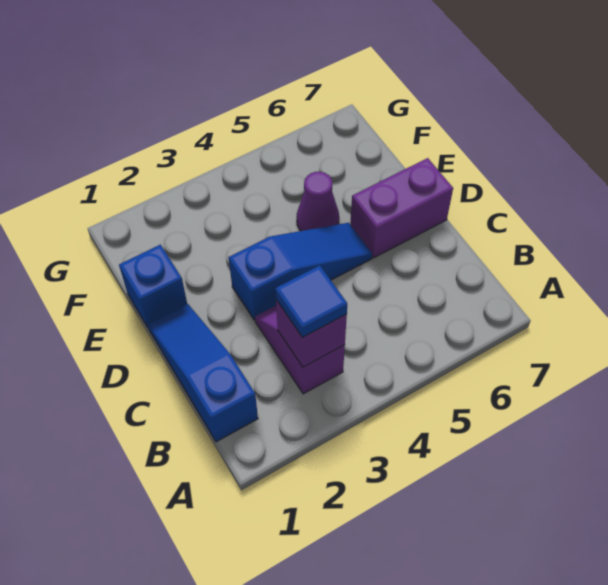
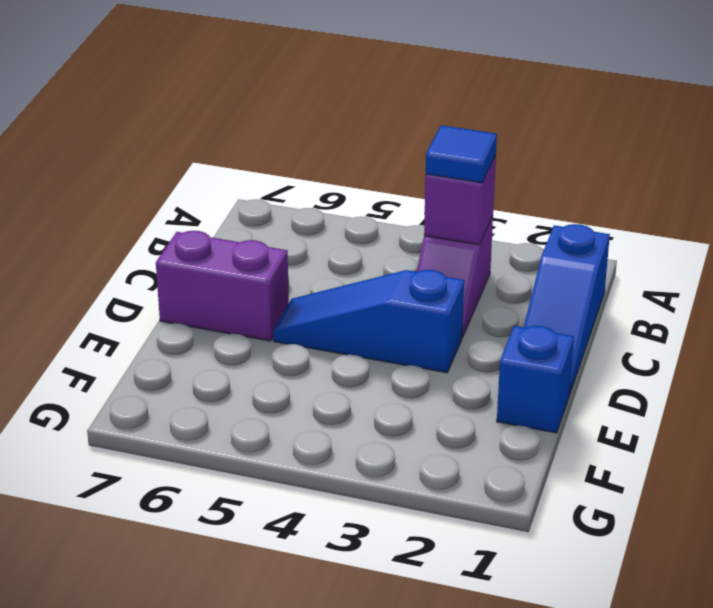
purple 1x1 cone [297,172,339,231] -> none

